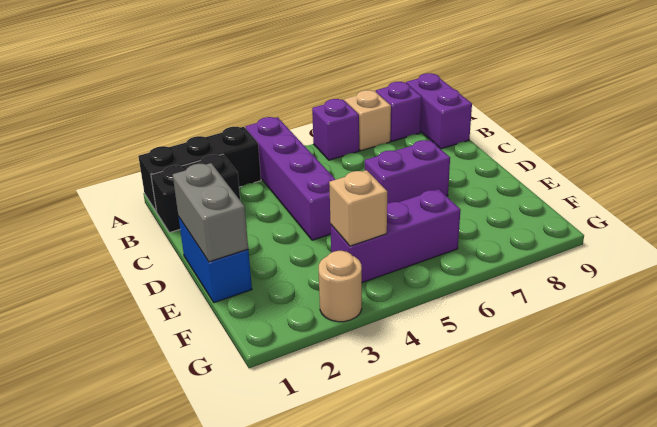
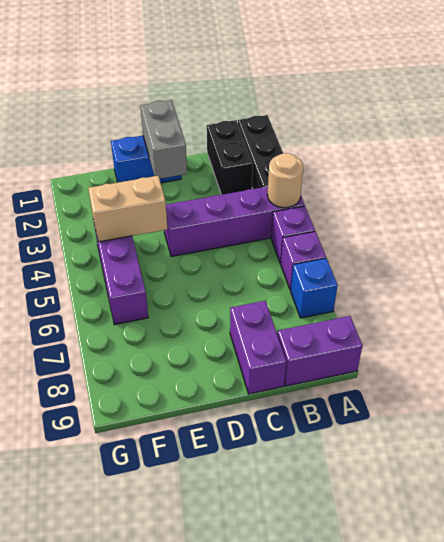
tan 1x1 brick [344,90,391,151] -> blue 1x1 brick [291,258,338,318]
purple 1x1 brick [376,82,422,141] -> purple 1x1 brick moved to [271,206,315,263]
grey 1x2 brick [173,163,248,262] -> grey 1x2 brick turned to [140,100,187,179]
purple 1x2 brick [365,140,450,204] -> purple 1x2 brick moved to [230,301,286,394]
tan 1x1 brick [329,170,387,246] -> tan 1x2 brick [88,176,167,242]
tan 1x1 round brick [319,251,362,322] -> tan 1x1 round brick moved to [267,153,303,208]

